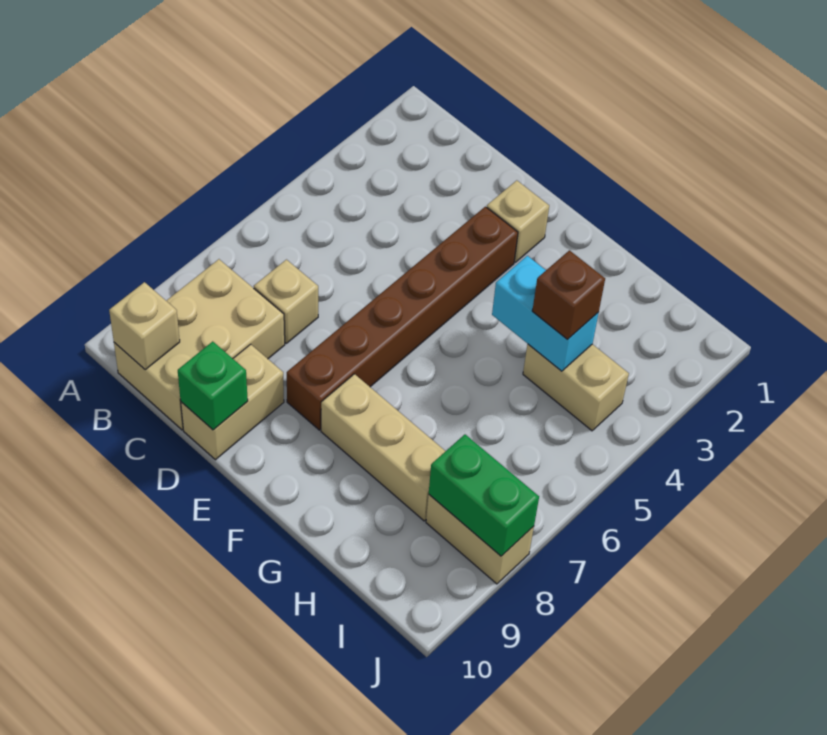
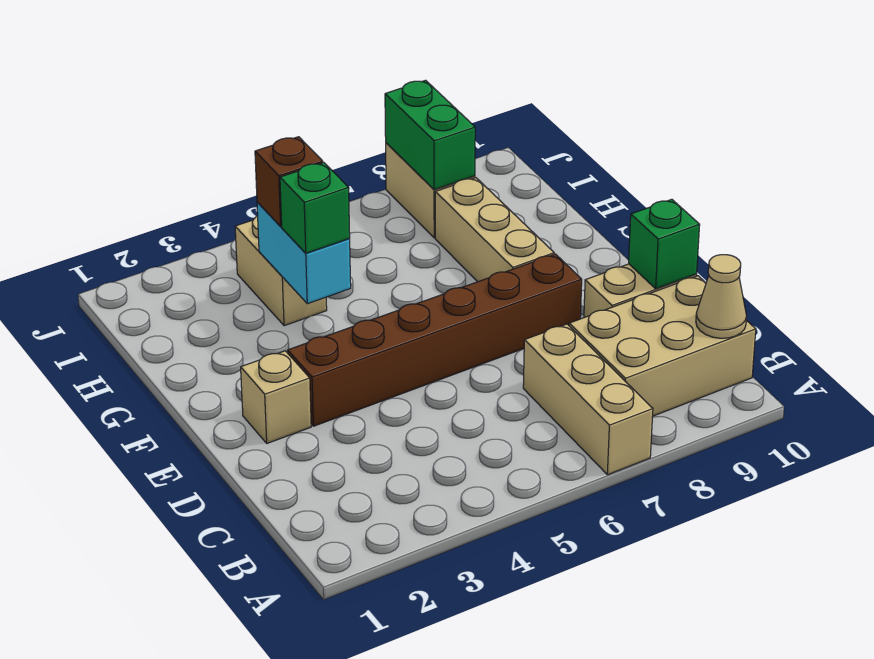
tan 1x1 brick [109,282,180,369] -> tan 1x1 cone [696,255,747,338]
tan 1x1 brick [254,260,318,343] -> tan 1x3 brick [523,324,653,475]
none -> green 1x1 brick [280,163,350,253]

